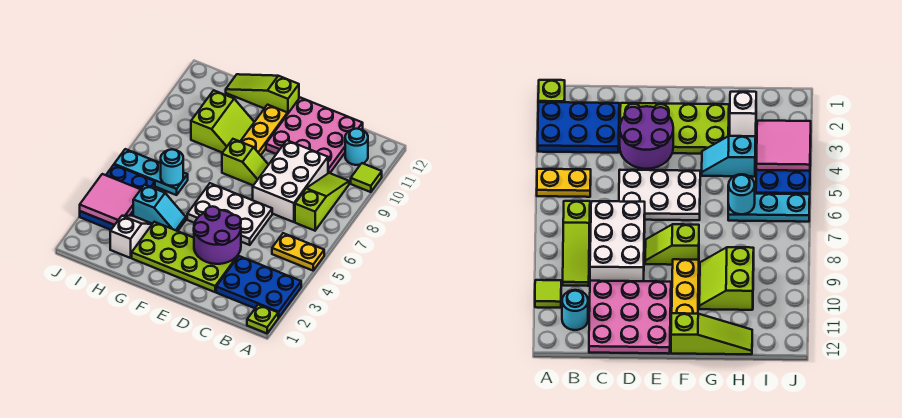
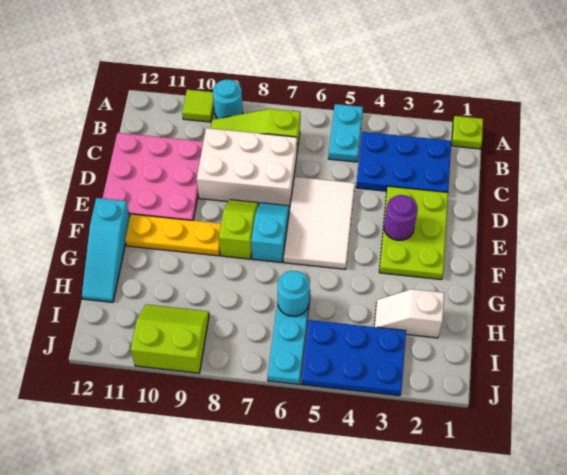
blue 2x3 plate [216,256,301,318] -> blue 2x3 plate turned to [356,132,451,192]
yellow 1x2 plate [272,233,324,271] -> cyan 1x2 plate [328,104,363,162]
cyan 1x1 round brick [345,129,368,165] -> cyan 1x1 round brick moved to [213,79,243,119]
lime 2x4 plate [132,222,238,292] -> lime 2x3 plate [379,186,448,280]
purple 2x2 round brick [194,206,241,264] -> purple 1x1 round brick [384,195,418,240]
white 2x3 plate [187,183,272,245] -> white 2x3 tile [284,177,355,269]
lime 1x3 slope [226,74,299,113] -> cyan 1x3 slope [82,198,130,302]
cyan 1x2 slope [133,185,186,231] -> cyan 1x2 slope moved to [251,203,290,263]
lime 2x2 slope [191,90,254,153] -> lime 2x2 slope moved to [131,305,209,373]
pink 2x2 tile [80,174,141,225] -> none

